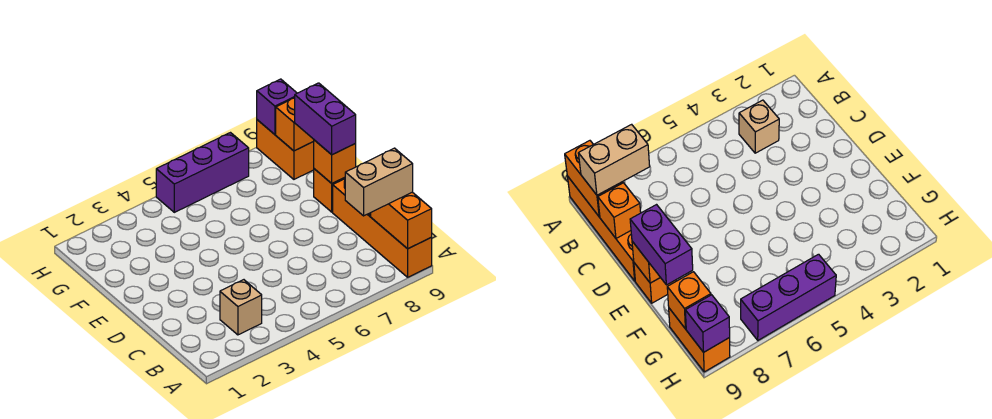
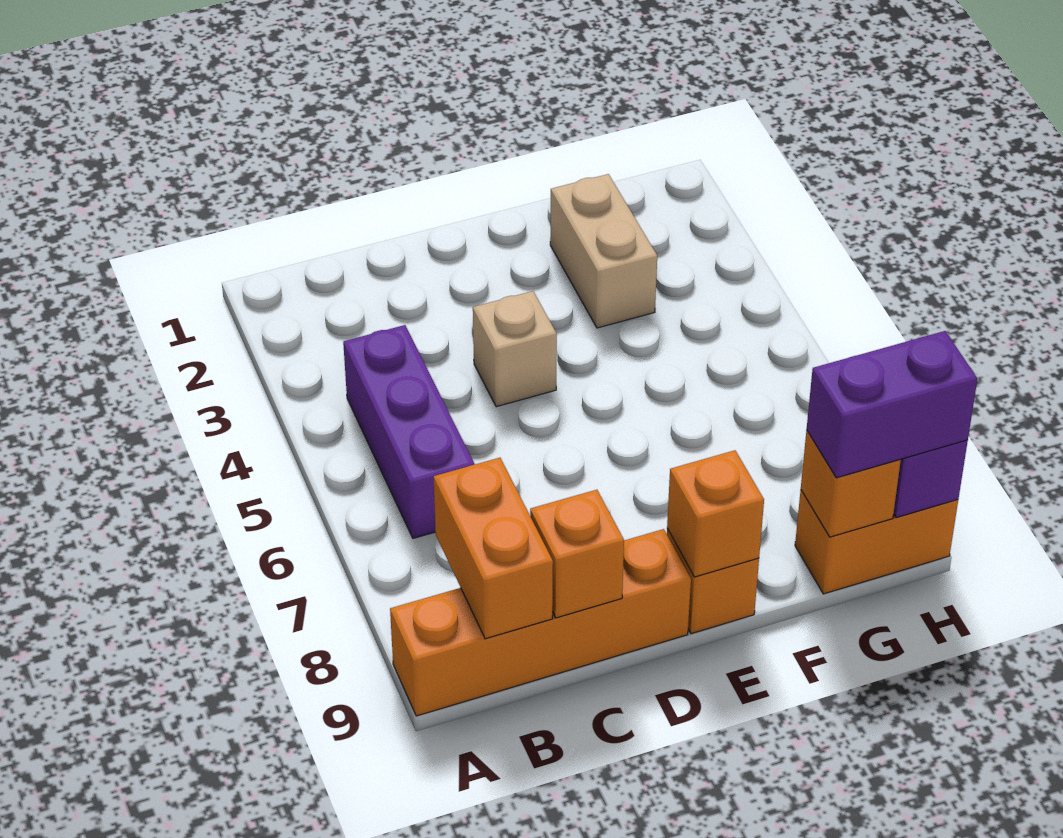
orange 1x2 brick [371,192,432,249] -> orange 1x2 brick turned to [434,458,553,639]
tan 1x1 brick [220,280,262,335] -> tan 1x1 brick moved to [473,291,557,407]
tan 1x2 brick [345,148,413,216] -> tan 1x2 brick moved to [550,174,657,328]
purple 1x2 brick [295,83,356,155] -> purple 1x2 brick moved to [807,331,977,478]
purple 1x3 brick [156,133,249,212] -> purple 1x3 brick moved to [343,325,474,538]

